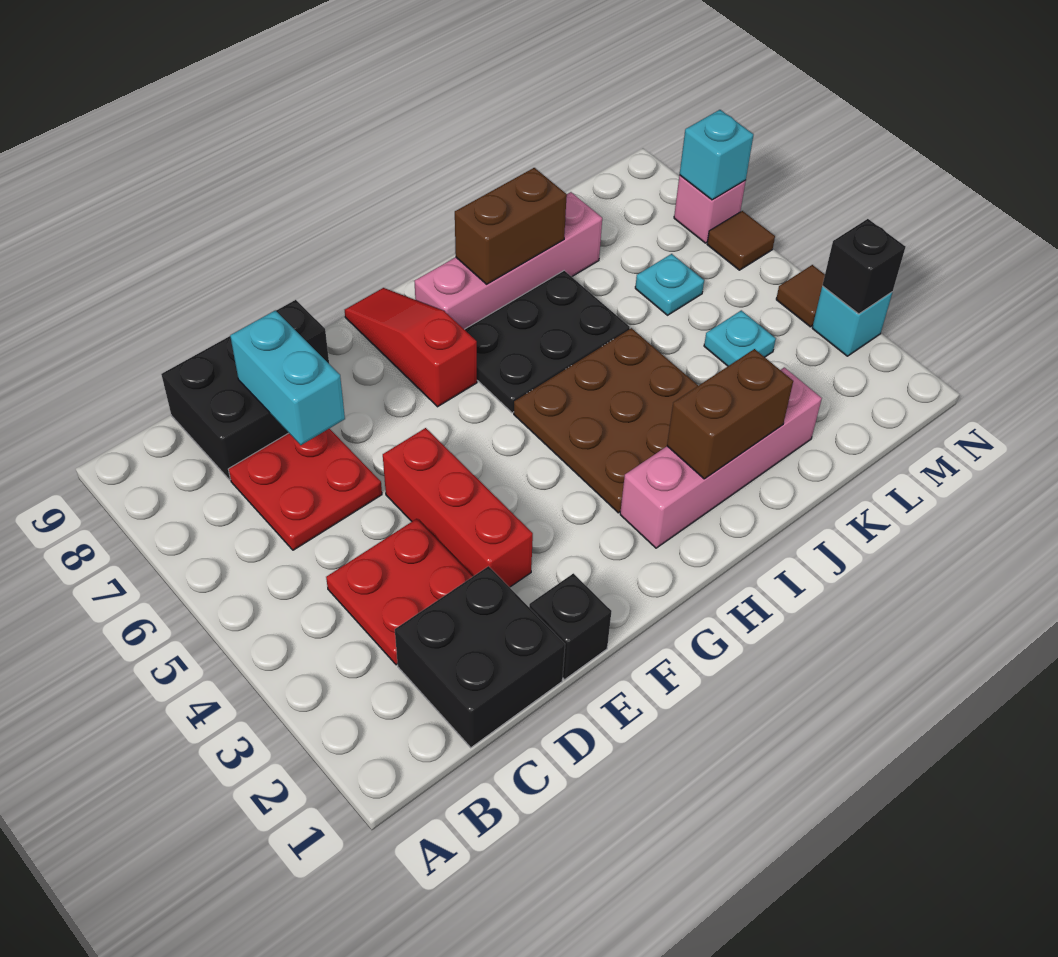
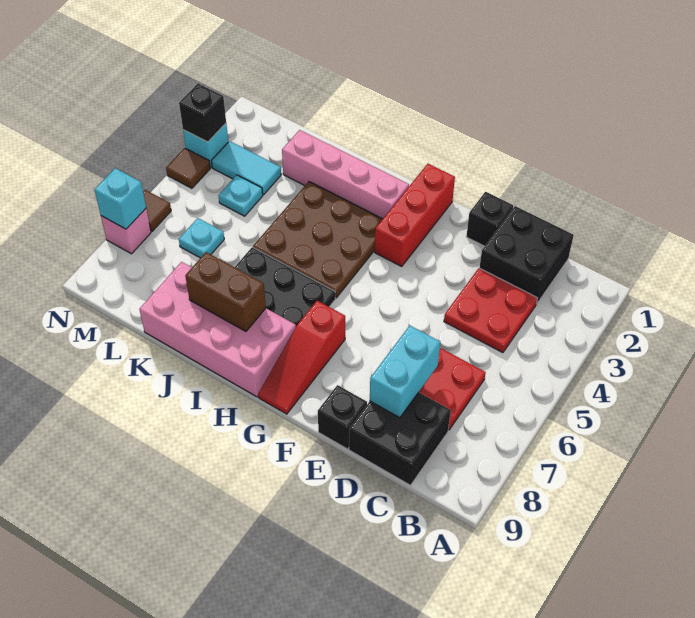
red 1x3 brick [383,428,533,587] -> red 1x3 brick moved to [375,164,455,266]
pink 1x4 brick [414,192,602,329] -> pink 2x4 brick [139,262,296,397]
brown 1x2 brick [667,349,793,479] -> none
none -> cyan 1x2 tile [212,141,281,195]

